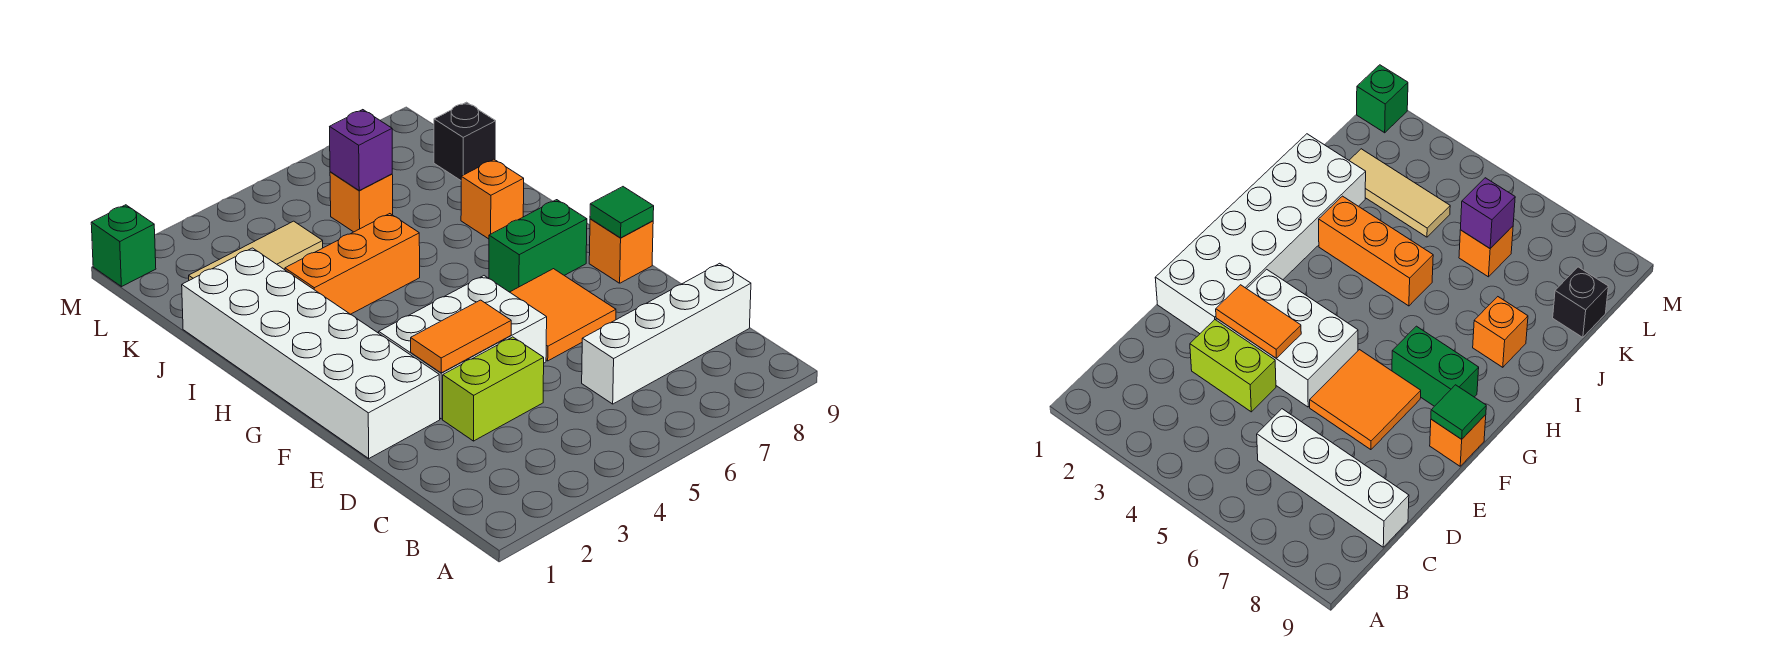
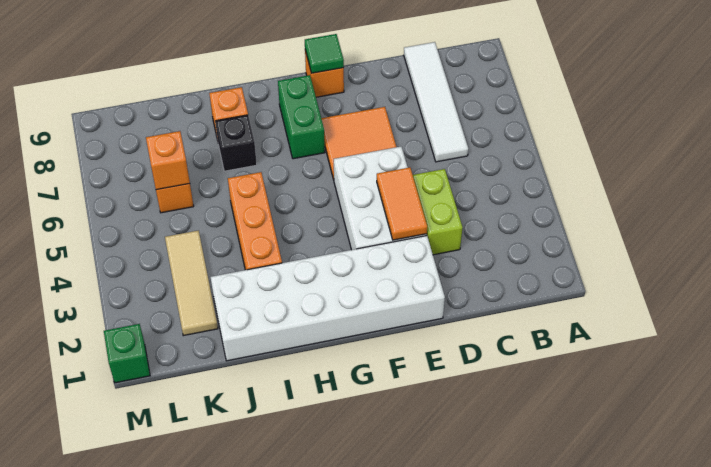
white 1x4 brick [582,263,751,404] -> white 1x4 tile [404,42,468,162]
purple 1x1 brick [330,110,392,190] -> orange 1x1 brick [146,131,190,190]
black 1x1 brick [434,102,496,180] -> black 1x1 brick moved to [215,115,257,171]

